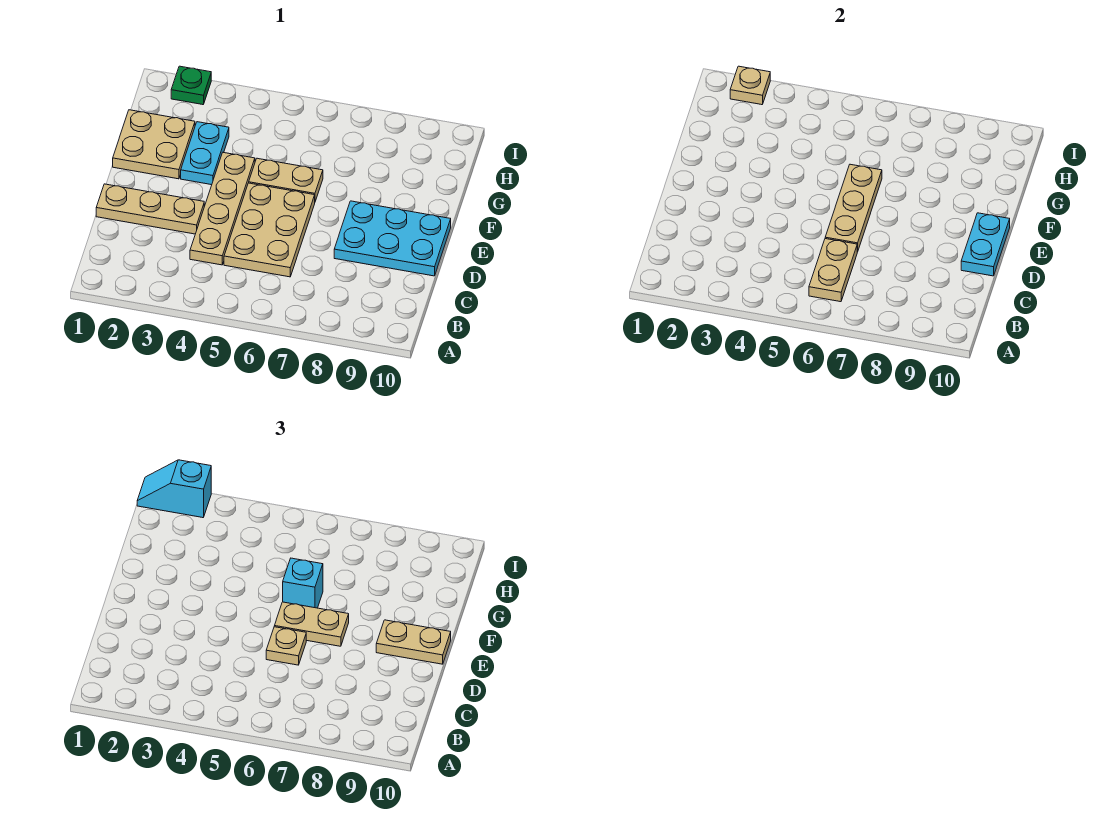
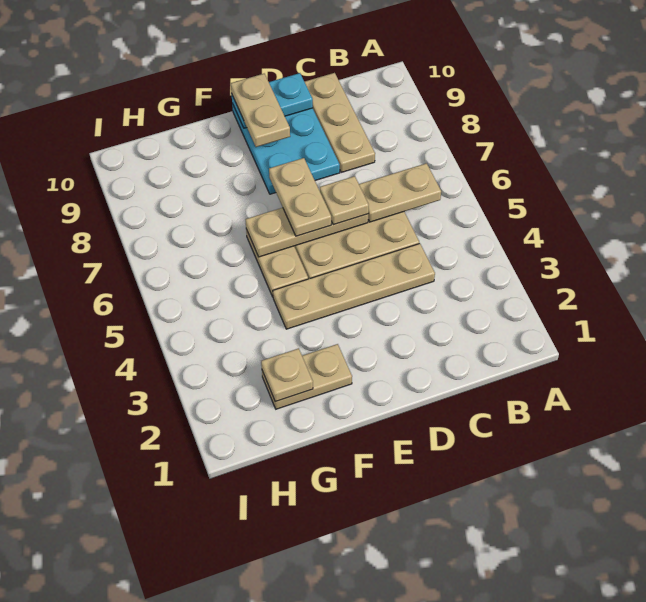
tan 1x3 plate [96,184,204,234] -> tan 1x3 plate moved to [304,73,375,172]
tan 2x2 plate [113,110,195,179] -> tan 1x2 plate [262,344,352,409]
cyan 1x2 plate [181,122,229,185] -> none
cyan 1x1 brick [283,558,323,608] -> none
cyan 1x2 slope [137,460,211,518] -> none
green 1x1 plate [171,66,211,105] -> none
tan 1x1 plate [730,66,770,105] -> tan 1x1 plate moved to [261,348,313,402]

